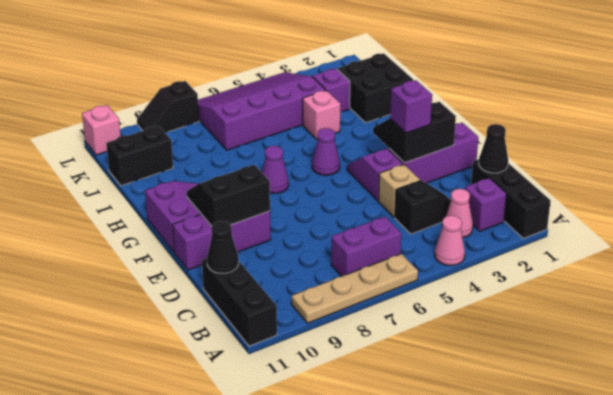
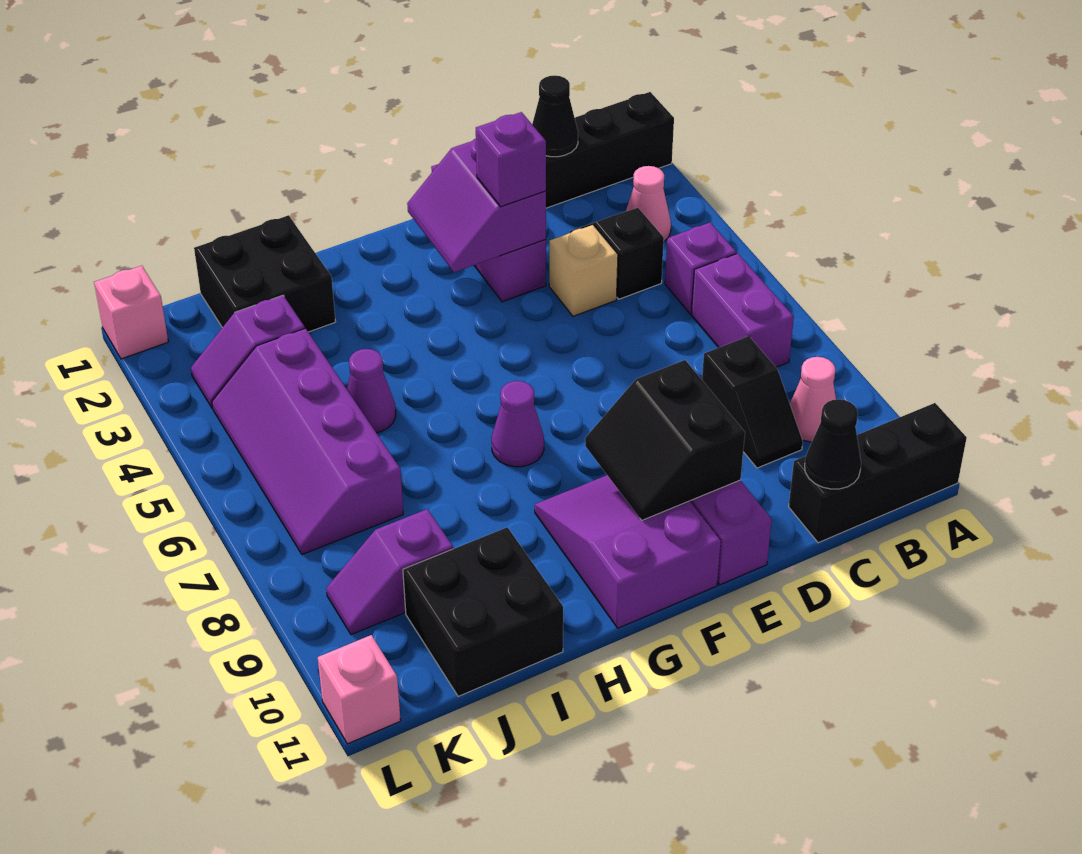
pink 1x1 cone [435,215,465,266] -> pink 1x1 cone moved to [790,357,836,442]
tan 1x4 plate [292,254,418,323] -> none
purple 1x1 brick [465,178,507,231] -> purple 1x1 brick moved to [665,223,736,314]
black 2x2 slope [373,102,456,163] -> purple 2x2 slope [407,138,546,272]
purple 1x2 slope [347,149,403,201] -> purple 1x2 slope moved to [326,509,453,635]
purple 1x1 cone [312,128,340,175] -> purple 1x1 cone moved to [347,349,396,433]
pink 1x1 brick [303,90,340,139] -> pink 1x1 brick moved to [94,266,168,359]
purple 3x4 slope [198,72,325,150] -> purple 2x4 slope [212,328,403,555]
black 1x2 brick [106,126,173,186] -> black 2x2 brick [403,527,563,696]
black 1x2 slope [137,81,199,132] -> black 1x2 slope moved to [702,336,803,468]

